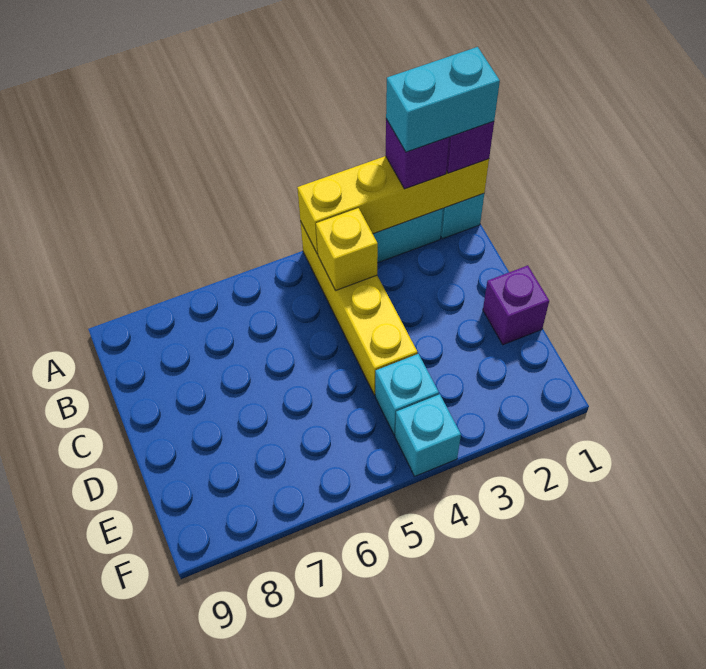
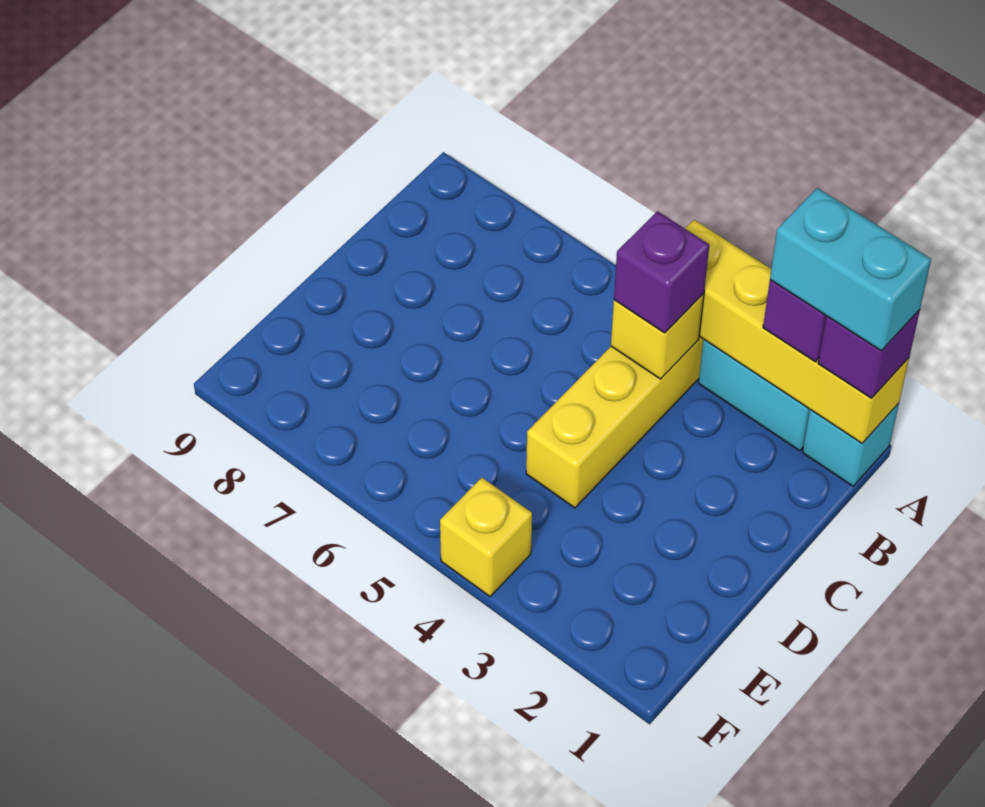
purple 1x1 brick [483,265,549,345] -> purple 1x1 brick moved to [614,211,709,333]
cyan 1x1 brick [375,354,439,435] -> none
cyan 1x1 brick [395,394,461,476] -> yellow 1x1 brick [440,478,532,597]

